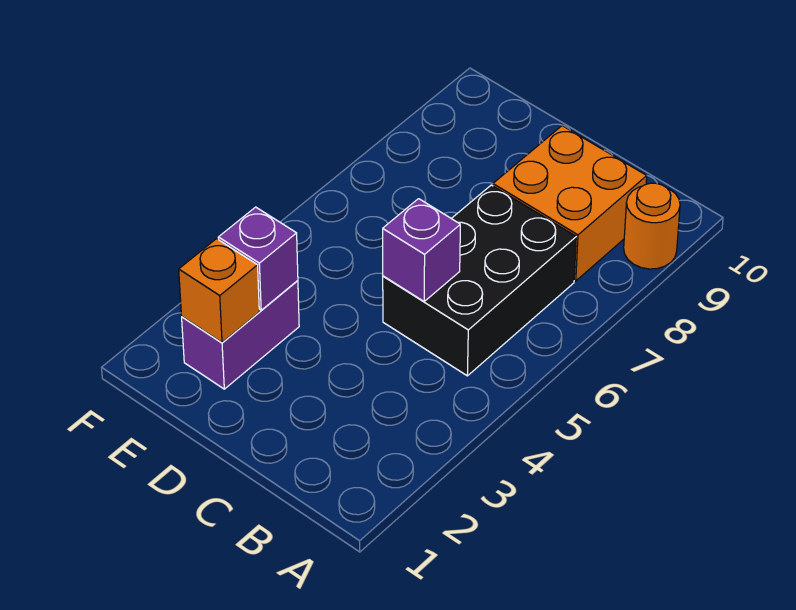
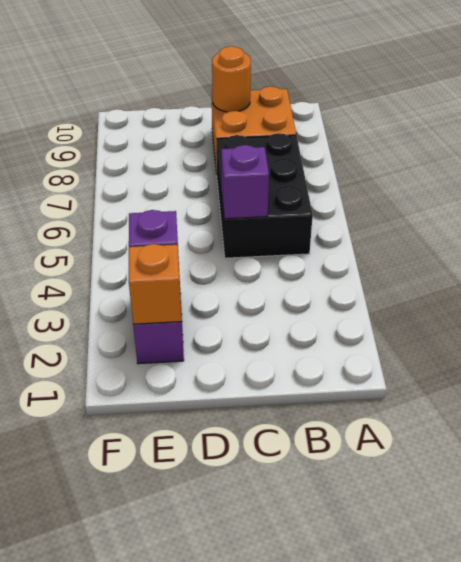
orange 1x1 round brick [624,183,680,269] -> orange 1x1 round brick moved to [212,46,251,112]

